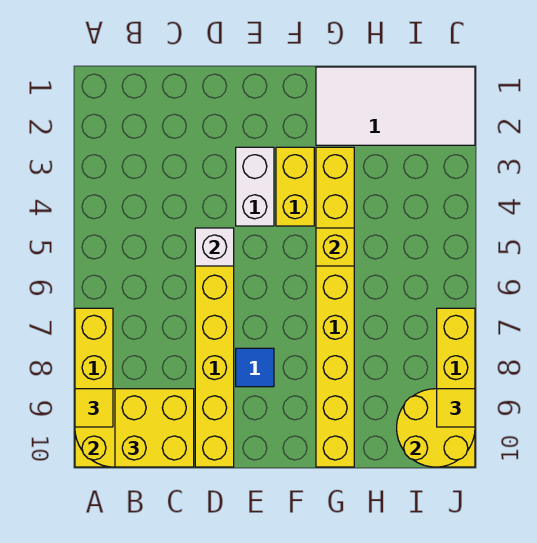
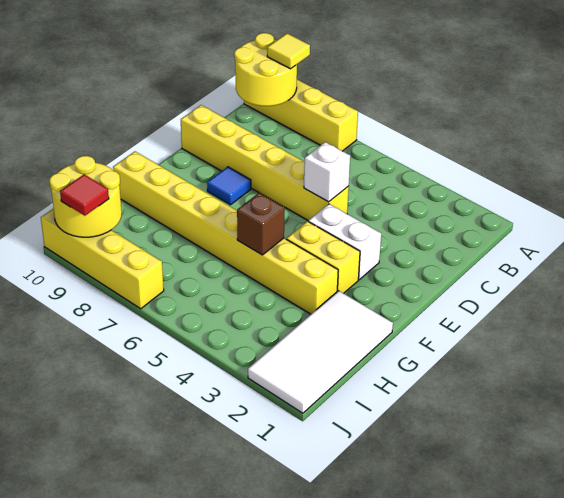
yellow 2x2 brick [115,389,194,467] -> none
yellow 1x1 brick [316,228,354,266] -> brown 1x1 brick [237,193,285,255]
yellow 1x1 tile [437,389,475,427] -> red 1x1 tile [60,174,109,216]

